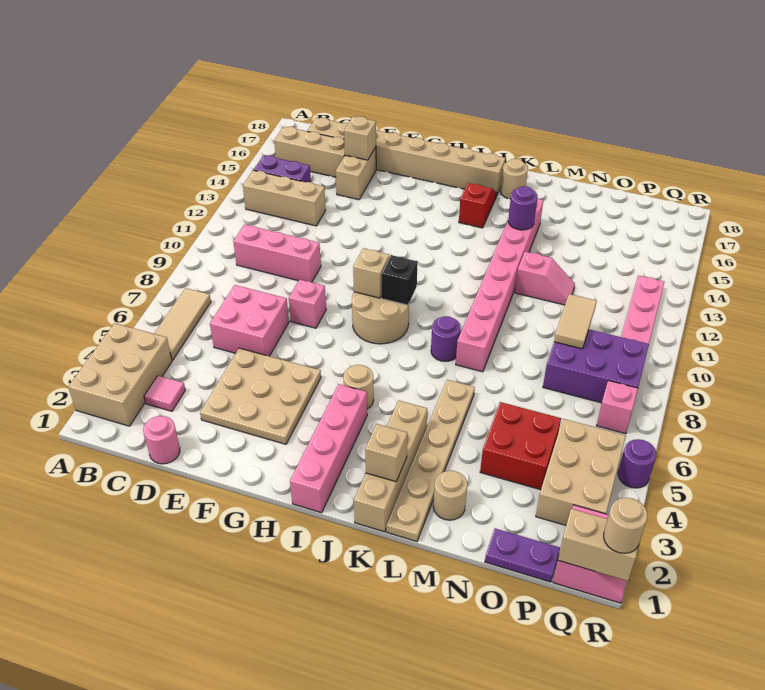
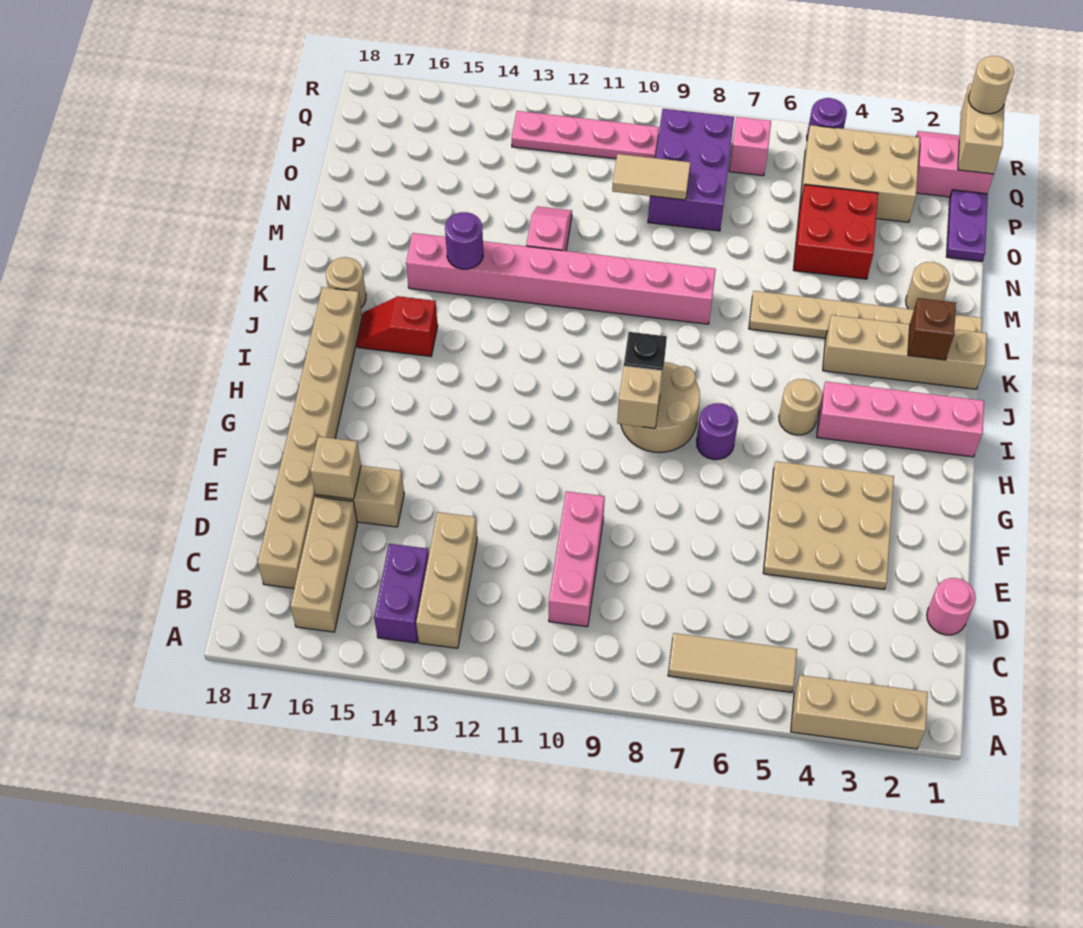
tan 2x3 brick [68,323,172,426] -> tan 1x3 brick [791,675,928,749]
pink 1x1 tile [144,376,185,411] -> none
pink 2x2 brick [210,285,289,356] -> none
pink 1x1 brick [289,279,326,328] -> none
tan 1x1 brick [365,424,407,482] -> brown 1x1 brick [908,298,956,360]
purple 1x1 round brick [431,316,461,361] -> purple 1x1 round brick moved to [697,403,738,460]

